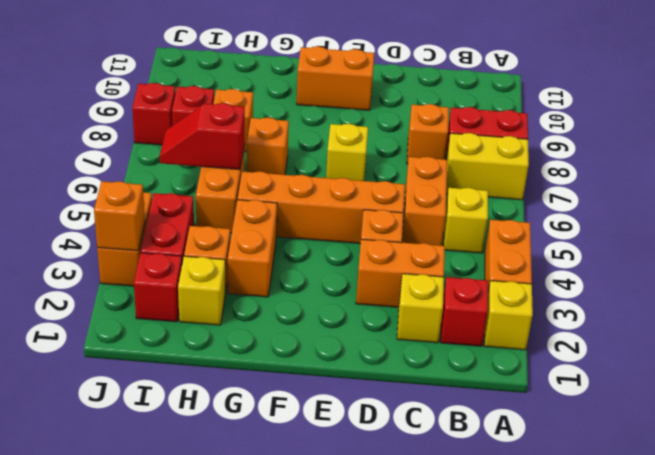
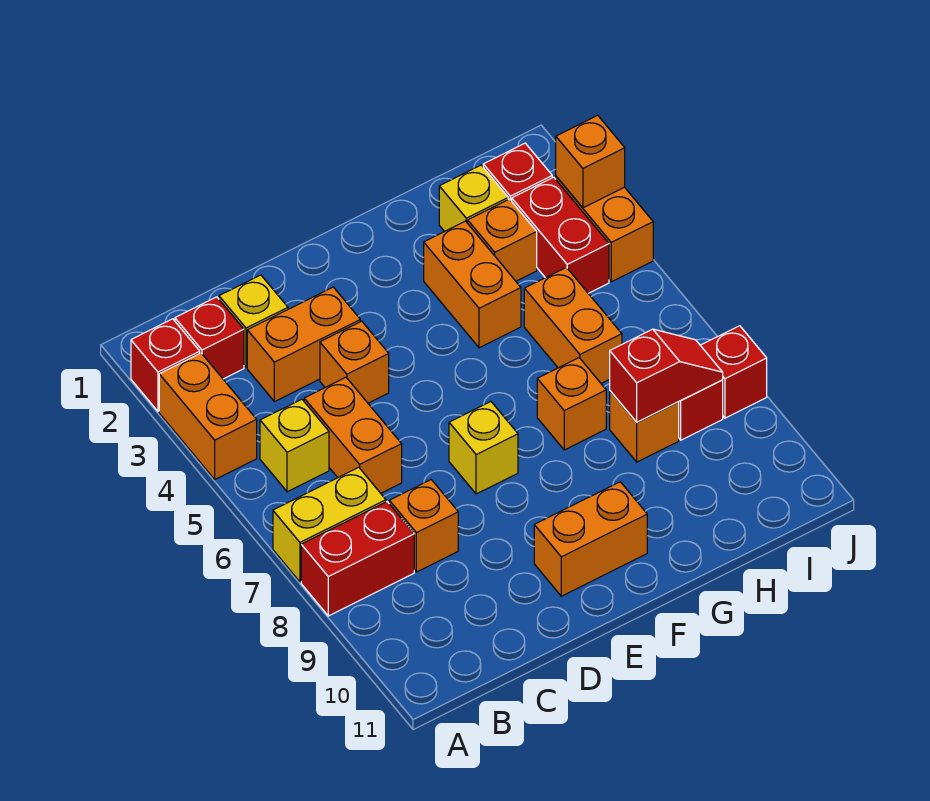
yellow 1x1 brick [484,281,533,350] -> red 1x1 brick [131,319,200,411]
orange 1x4 brick [238,171,405,244] -> none
red 1x2 slope [160,103,245,170] -> red 1x2 slope moved to [610,329,723,422]

